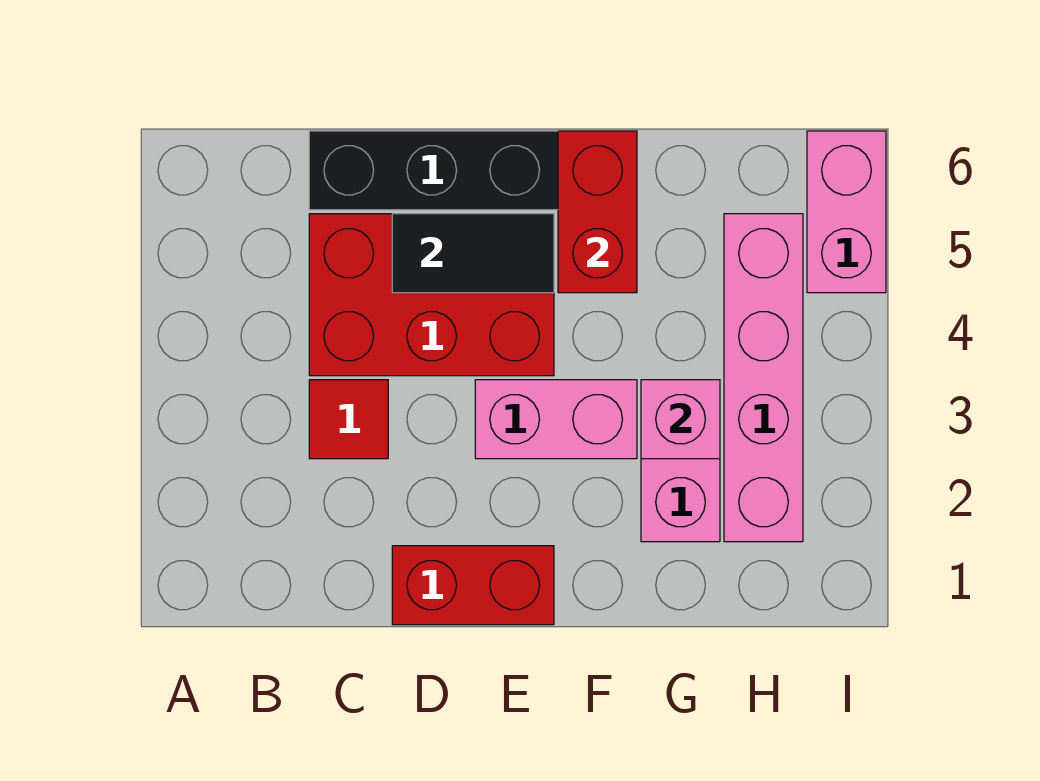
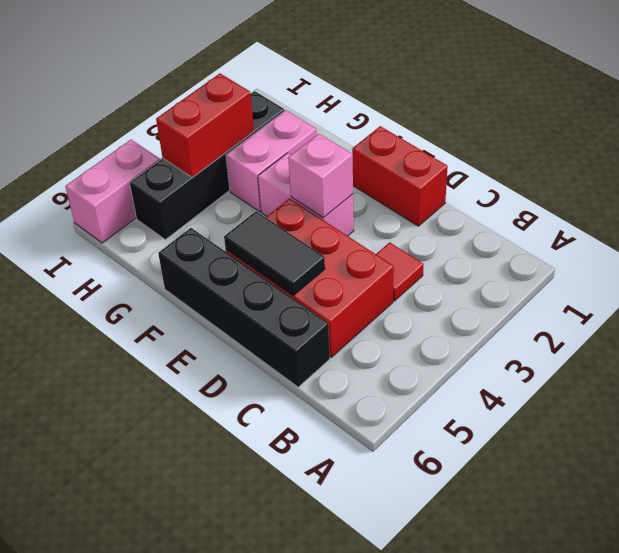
red 1x2 brick [558,131,637,293] -> red 1x2 brick moved to [156,74,254,177]
pink 1x1 brick [641,380,720,459] -> pink 1x1 brick moved to [288,134,353,217]
pink 1x4 brick [724,214,803,542] -> black 1x4 brick [130,91,284,240]

